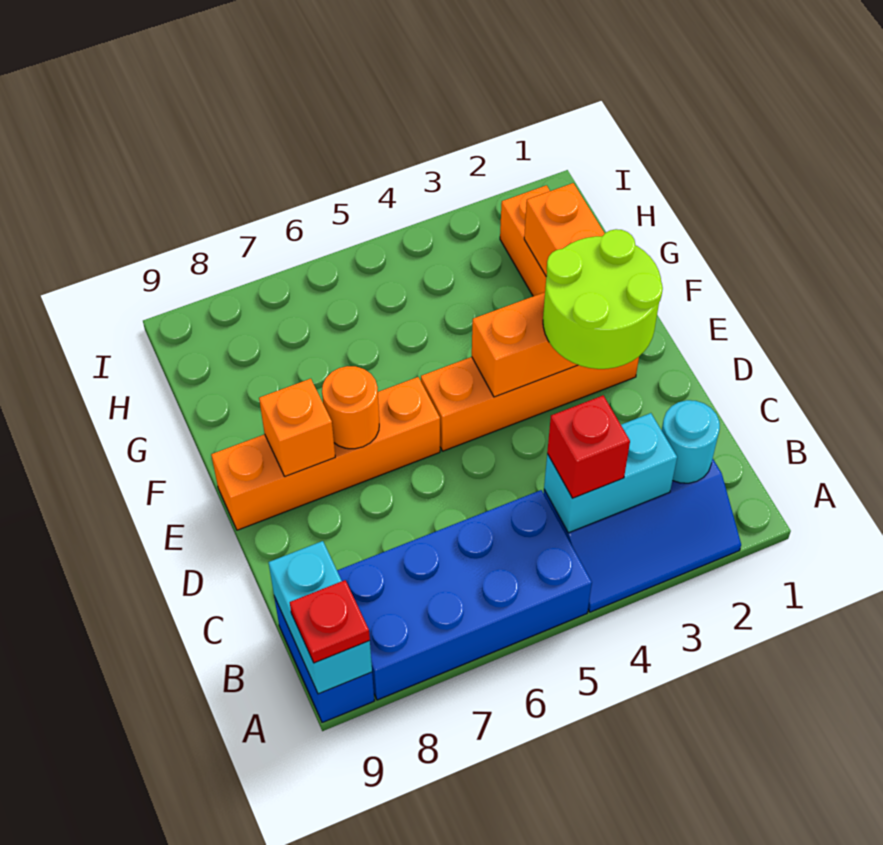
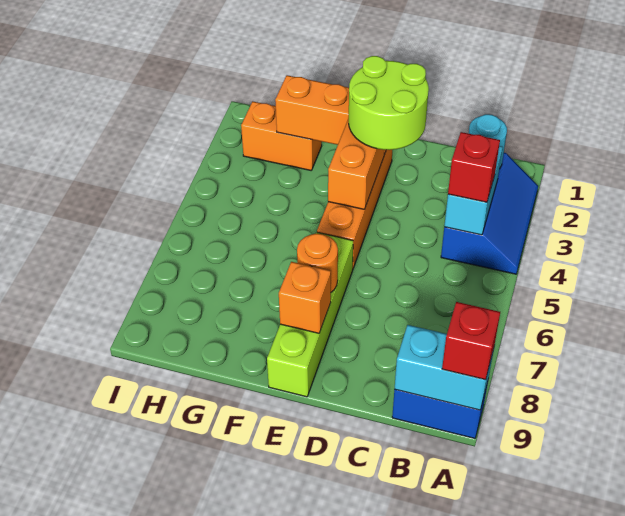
blue 2x4 brick [337,490,592,700] -> none
red 1x1 plate [290,580,370,663] -> red 1x1 brick [442,302,500,380]
orange 1x4 brick [211,377,440,530] -> lime 1x4 brick [267,232,353,397]

